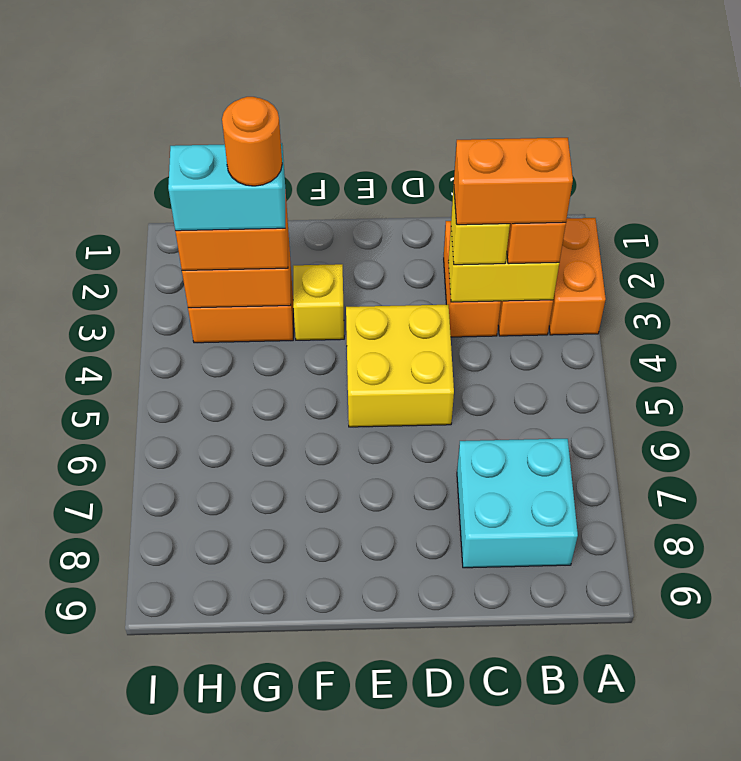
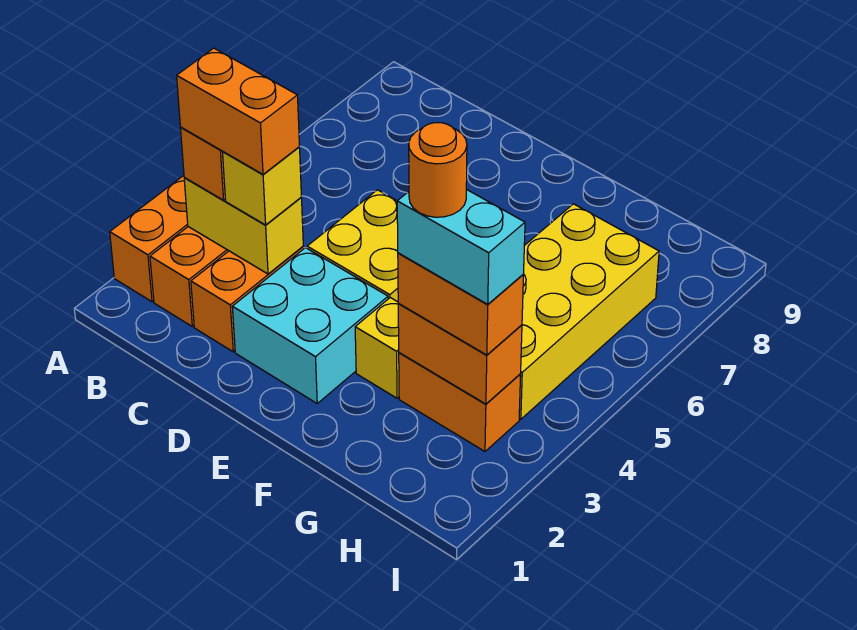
cyan 2x2 brick [457,439,578,568] -> cyan 2x2 brick moved to [232,248,388,403]
none -> yellow 2x4 brick [519,204,659,419]

